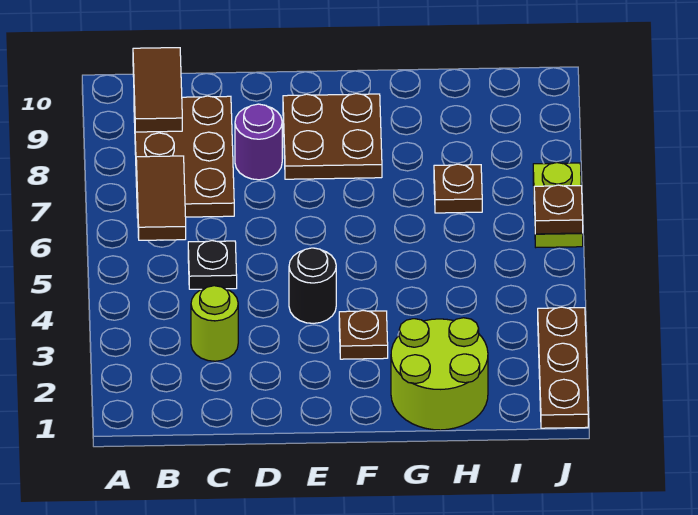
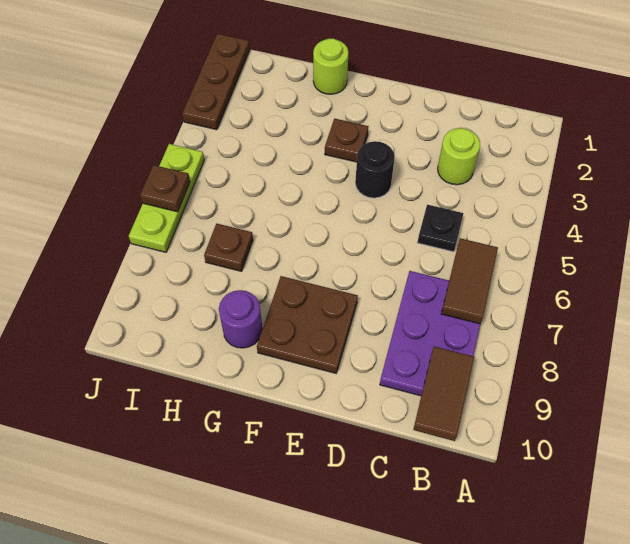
brown 2x3 plate [134,96,234,218] -> purple 2x3 plate [380,271,480,396]
purple 1x1 round brick [235,104,282,180] -> purple 1x1 round brick moved to [219,290,262,348]
lime 2x2 round brick [391,318,488,430] -> lime 1x1 round brick [313,39,348,94]
lime 1x2 plate [533,163,583,247] -> lime 1x3 plate [129,144,204,252]

